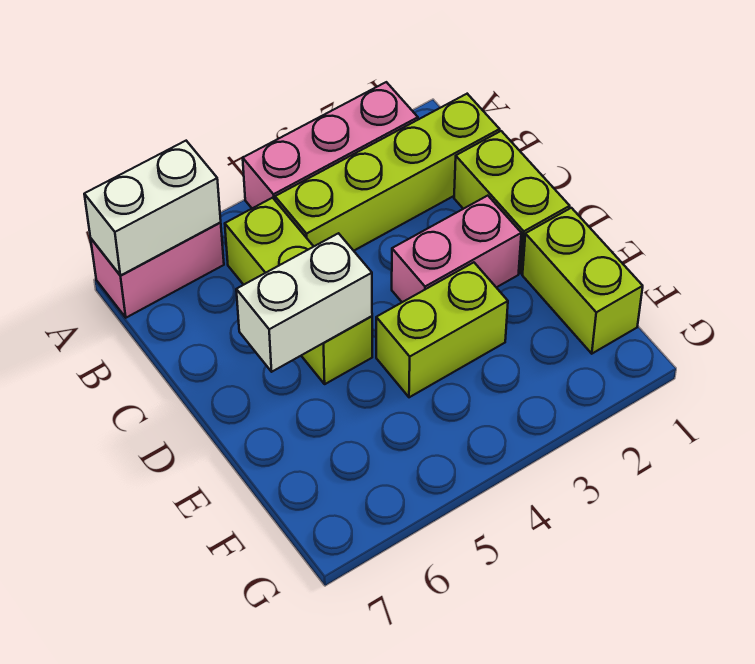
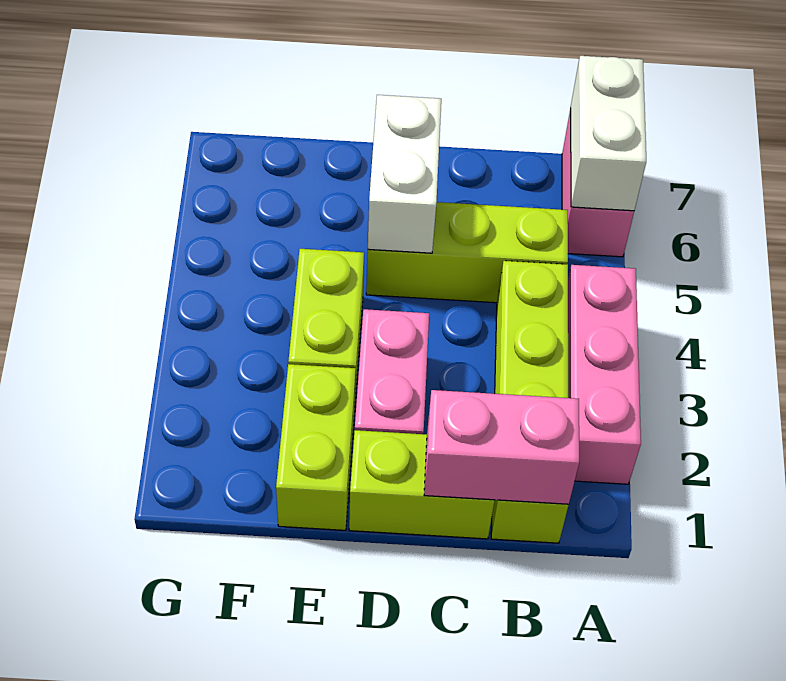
none -> pink 1x2 brick [424,390,579,504]
lime 1x2 brick [522,208,643,354] -> lime 1x2 brick turned to [276,364,356,530]

